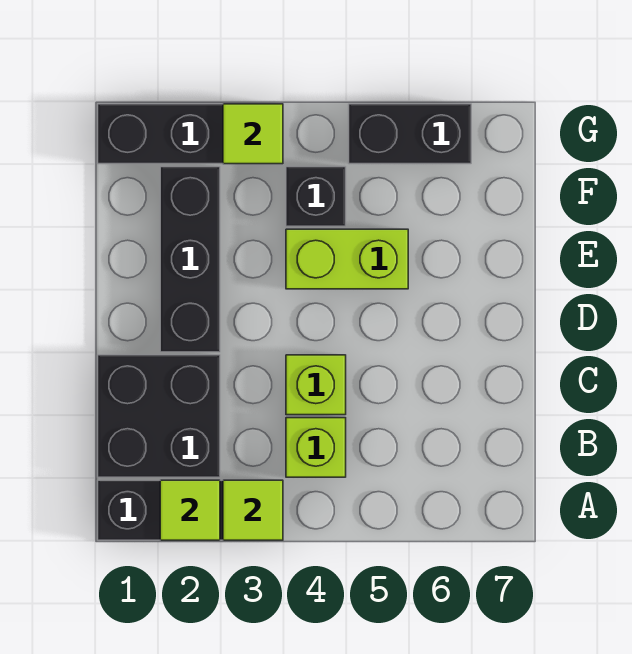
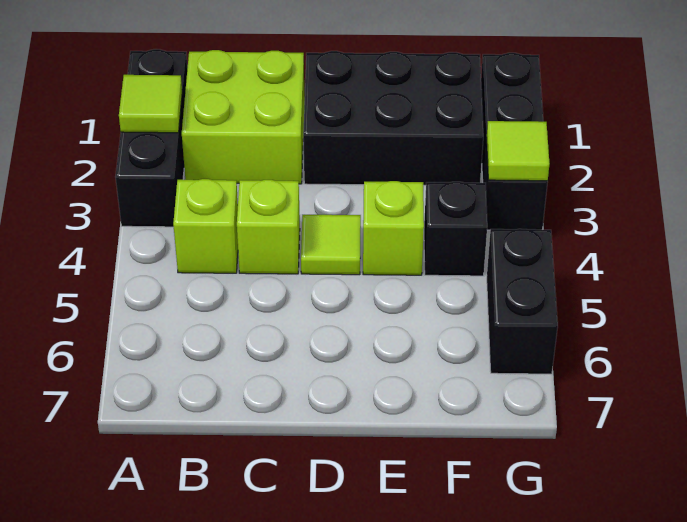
lime 1x1 tile [223,480,283,540] -> lime 1x1 tile moved to [301,215,361,275]
black 2x2 brick [98,355,220,477] -> lime 2x2 brick [182,50,305,184]
black 1x3 brick [160,167,220,352] -> black 2x3 brick [303,51,483,185]
lime 1x2 brick [286,229,408,289] -> lime 1x1 brick [363,181,424,275]

